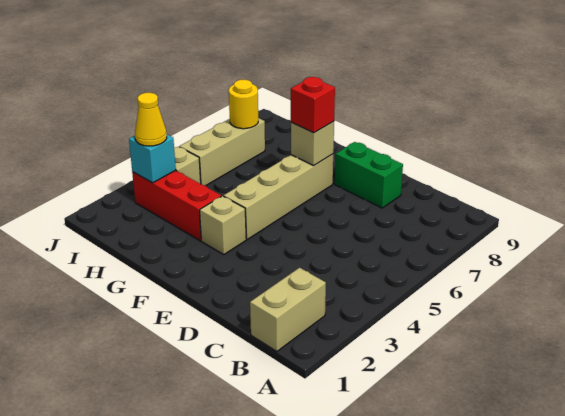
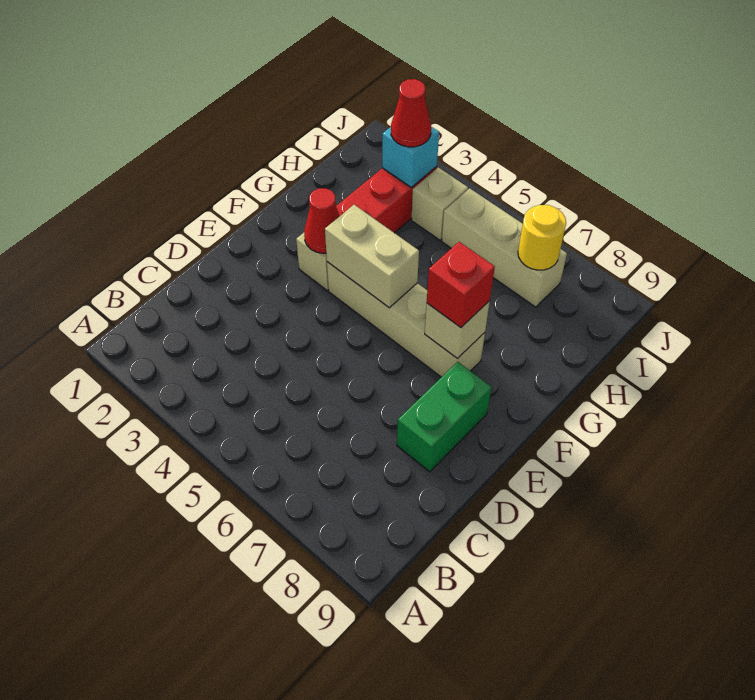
tan 1x2 brick [250,268,326,352] -> tan 1x2 brick moved to [325,205,419,308]
none -> red 1x1 cone [304,188,339,253]
yellow 1x1 cone [135,93,167,146] -> red 1x1 cone [391,79,431,147]

